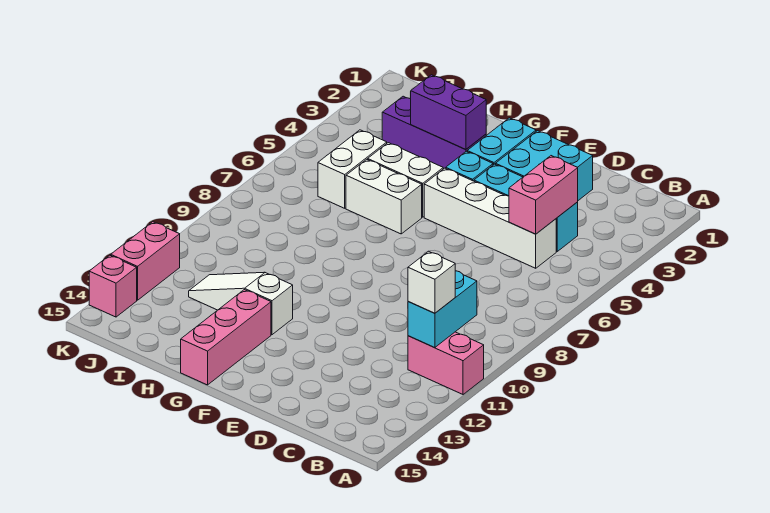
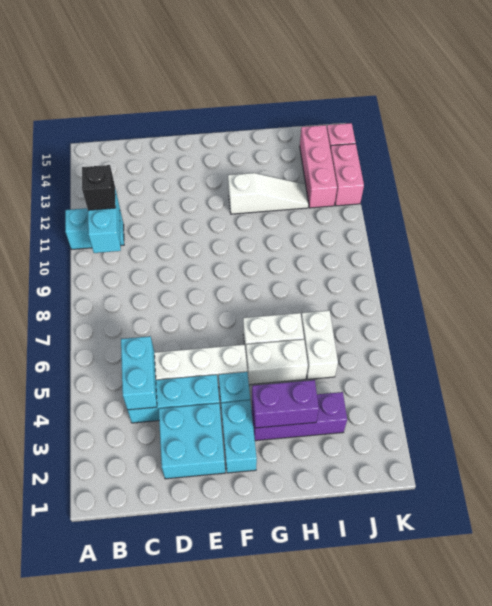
pink 1x2 brick [408,332,484,394] -> cyan 1x2 brick [65,206,124,249]
white 1x1 brick [408,251,455,313] -> black 1x1 brick [82,165,116,210]
pink 1x2 brick [509,156,578,234] -> cyan 1x2 brick [121,336,157,410]
pink 1x3 brick [181,290,271,385] -> pink 1x3 brick moved to [300,125,337,208]

